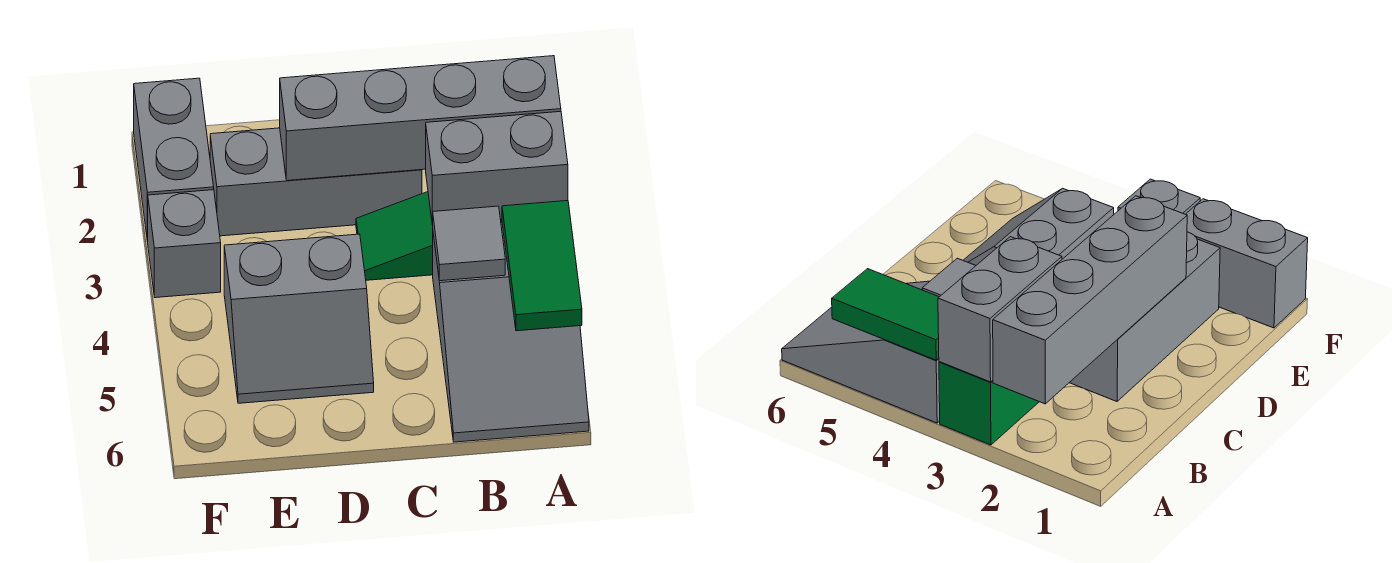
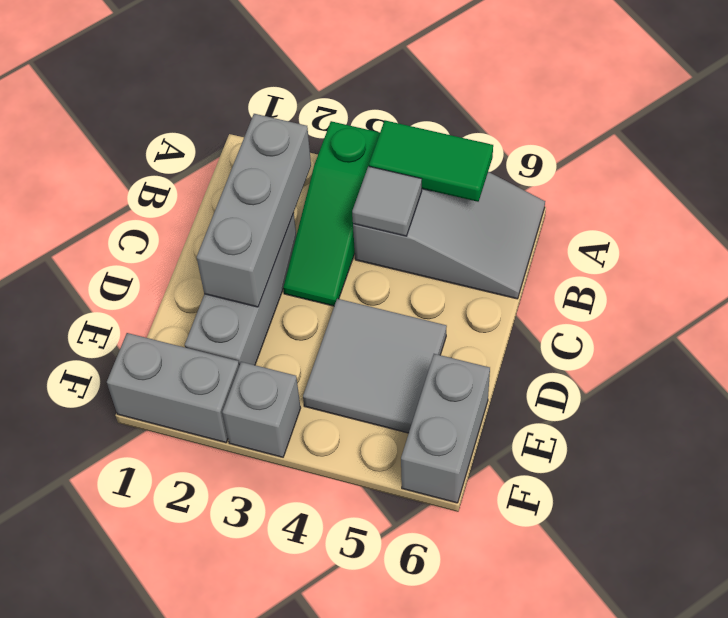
grey 1x4 brick [280,56,561,181] -> grey 1x3 brick [197,114,311,307]
grey 1x2 brick [426,111,568,225] -> grey 1x2 brick moved to [401,354,490,503]
grey 2x2 slope [224,234,374,403] -> grey 2x2 tile [303,299,447,433]

